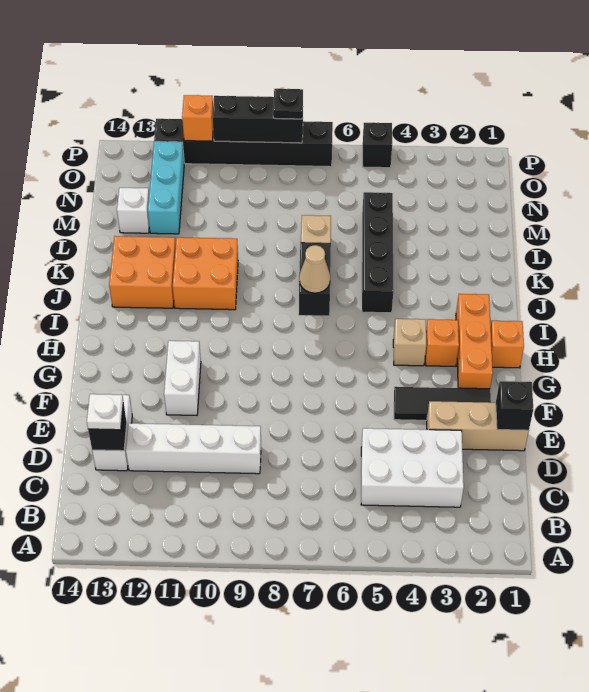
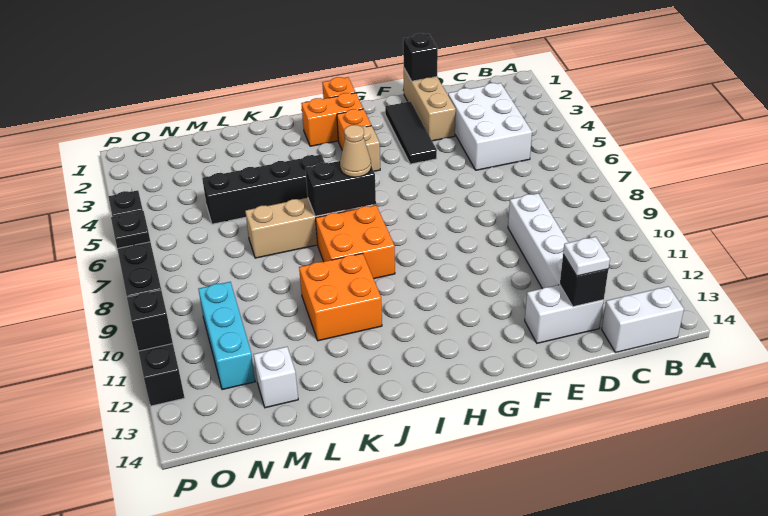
white 1x2 brick [164,341,201,415] -> white 1x2 brick moved to [602,286,684,353]
orange 1x3 brick [456,294,493,389] -> orange 1x2 brick [301,93,363,146]
orange 2x2 brick [109,236,176,308] -> orange 2x2 brick moved to [316,205,395,279]
cyan 1x3 brick [148,141,184,234] -> cyan 1x3 brick turned to [198,282,255,390]
orange 1x1 brick [182,95,213,141] -> black 1x1 brick [127,290,173,351]

